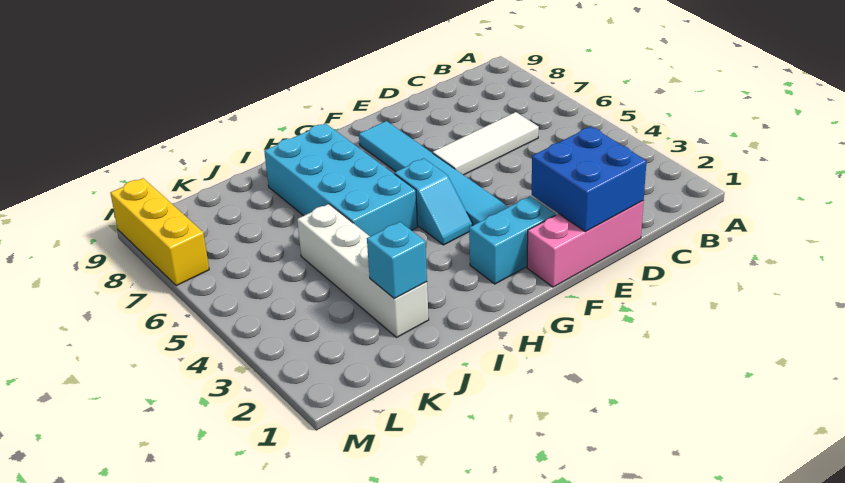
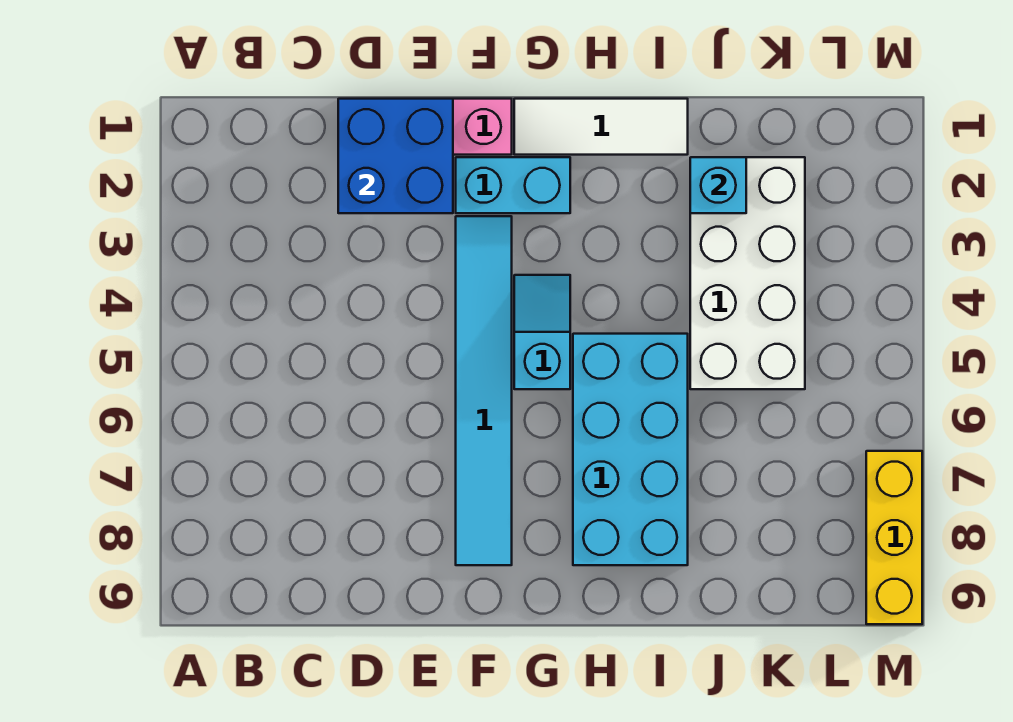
white 1x3 tile [433,112,539,175] -> white 1x3 tile moved to [514,99,688,155]
white 1x4 brick [297,204,429,337] -> white 2x4 brick [690,157,805,389]

